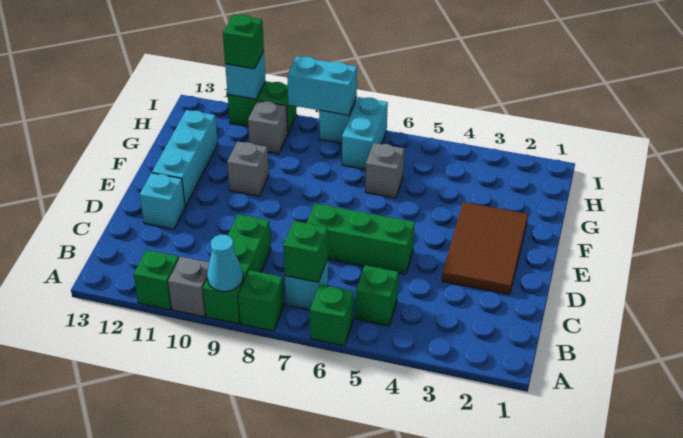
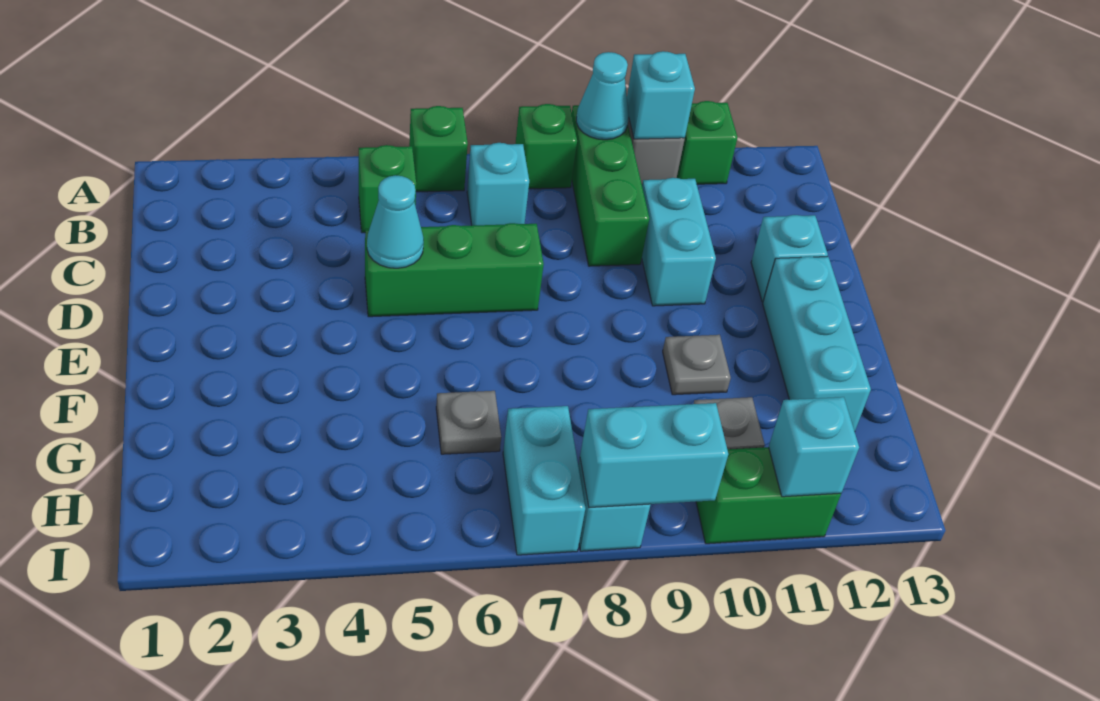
none -> cyan 1x1 brick [627,51,695,139]
green 1x1 brick [283,221,328,282] -> none
none -> cyan 1x2 brick [642,178,716,306]
brown 2x3 tile [442,202,528,295] -> none
none -> cyan 1x1 cone [367,175,424,268]
grey 1x1 brick [227,141,269,196] -> grey 1x1 plate [663,335,731,395]
grey 1x1 brick [365,143,404,198] -> grey 1x1 plate [436,391,501,454]
green 1x1 brick [223,15,264,69] -> none

